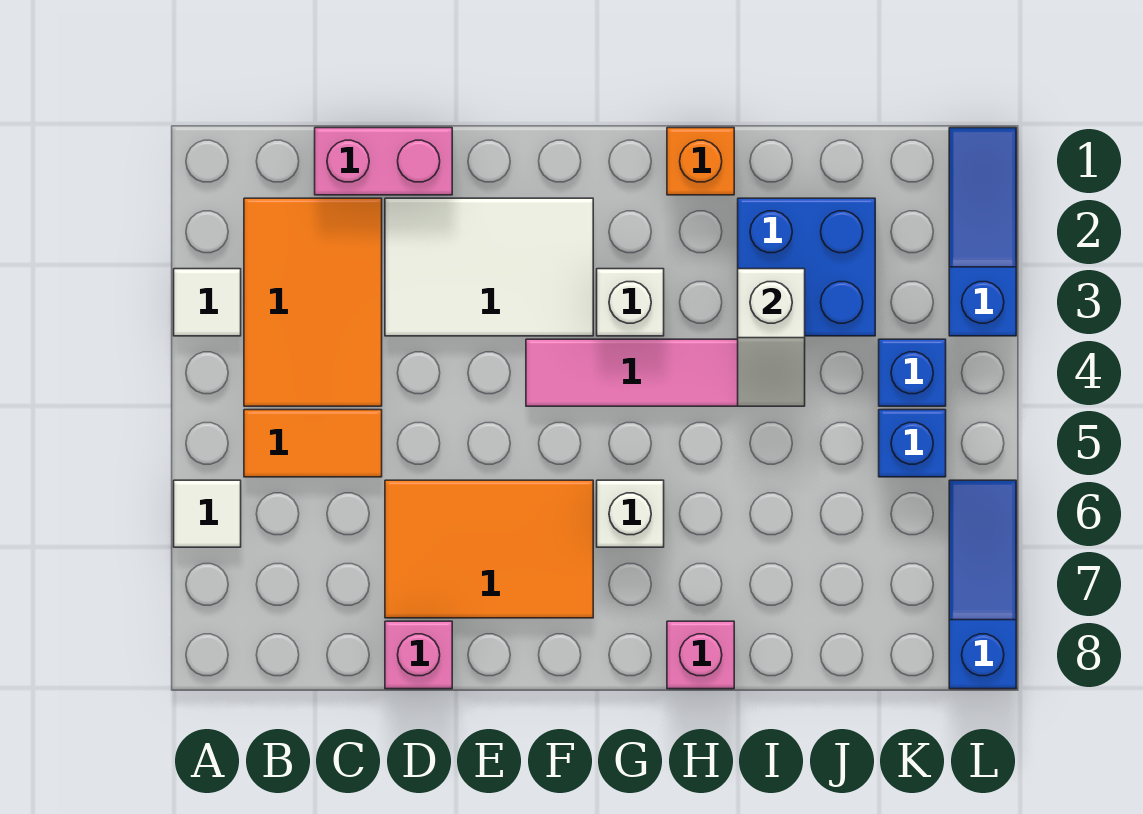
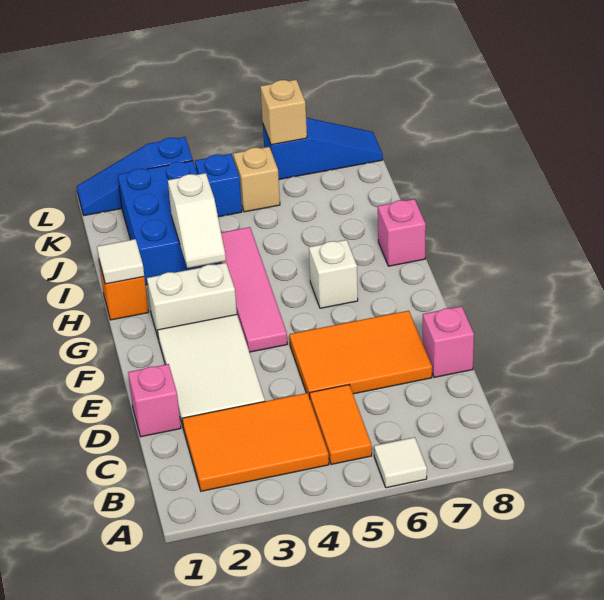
white 1x1 tile [174,269,241,336] -> white 1x1 tile moved to [97,239,144,284]
pink 1x2 brick [315,128,452,195] -> pink 1x1 brick [128,364,181,437]
orange 2x3 tile [385,480,593,618] -> orange 2x3 tile turned to [289,311,432,398]
white 1x1 brick [597,269,664,336] -> white 1x2 brick [147,263,237,340]
blue 2x2 brick [738,198,875,336] -> blue 2x3 brick [118,161,220,285]
white 1x2 slope [738,269,805,406] -> white 1x2 slope turned to [168,173,226,268]
blue 1x1 brick [879,410,946,477] -> tan 1x1 brick [233,147,280,212]
blue 1x3 slope [949,480,1016,689] -> blue 1x3 slope turned to [263,118,383,179]
none -> tan 1x1 brick [260,80,307,145]

